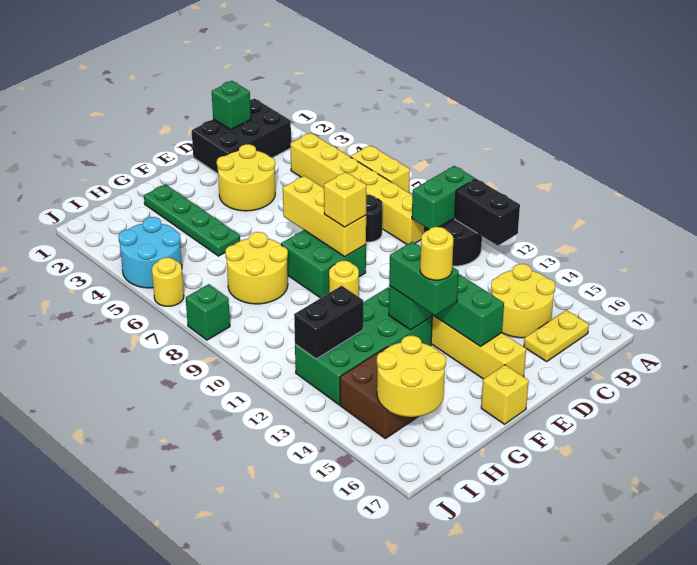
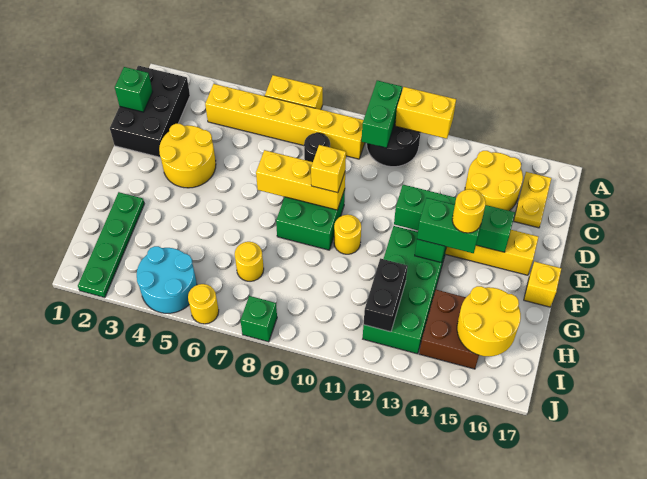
black 1x2 brick [455,179,520,246] -> yellow 1x2 brick [395,87,456,139]
green 1x4 plate [144,184,240,256] -> green 1x4 plate turned to [78,192,144,298]
yellow 2x2 round brick [225,232,288,304] -> yellow 1x1 round brick [235,242,264,281]

